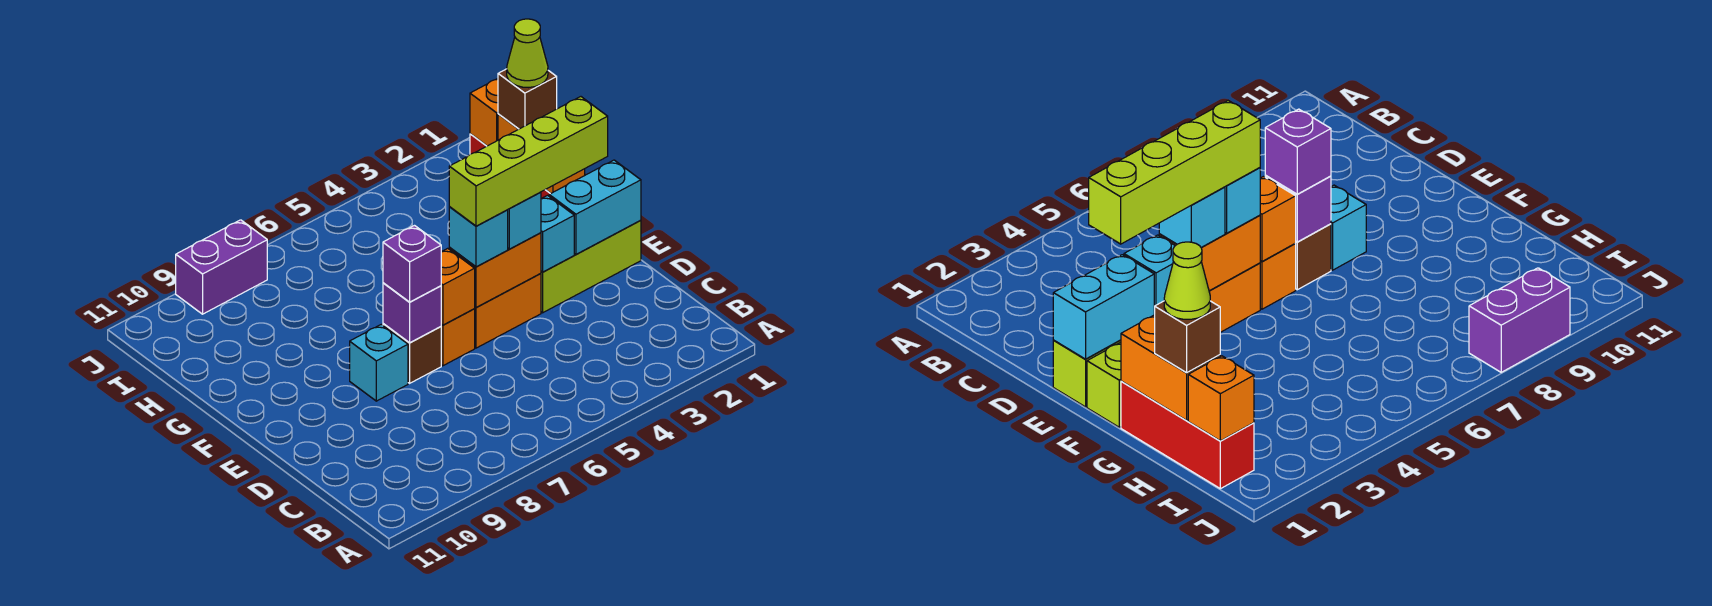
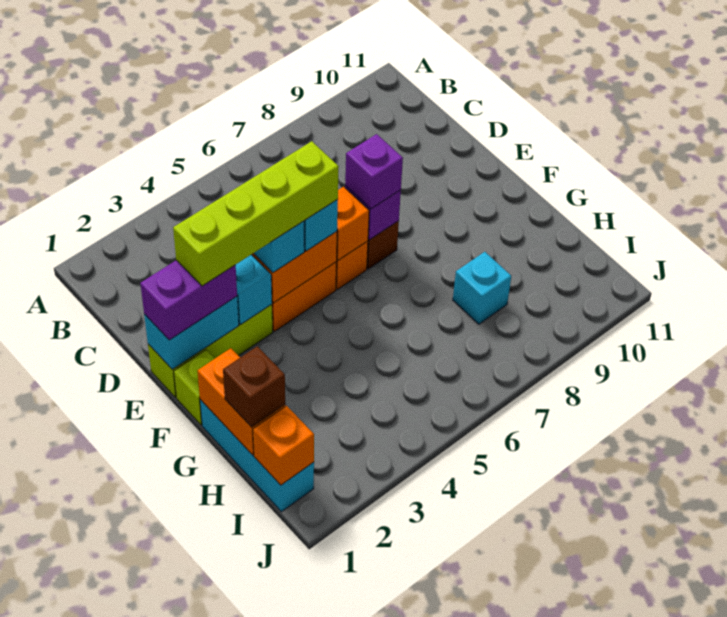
cyan 1x1 brick [350,324,408,401] -> cyan 1x1 brick moved to [453,252,511,324]
red 1x3 brick [1121,381,1254,489] -> cyan 1x3 brick [200,400,314,512]
lime 1x1 cone [507,19,548,88] -> none
purple 1x2 brick [176,220,267,314] -> purple 1x2 brick moved to [140,260,237,340]

